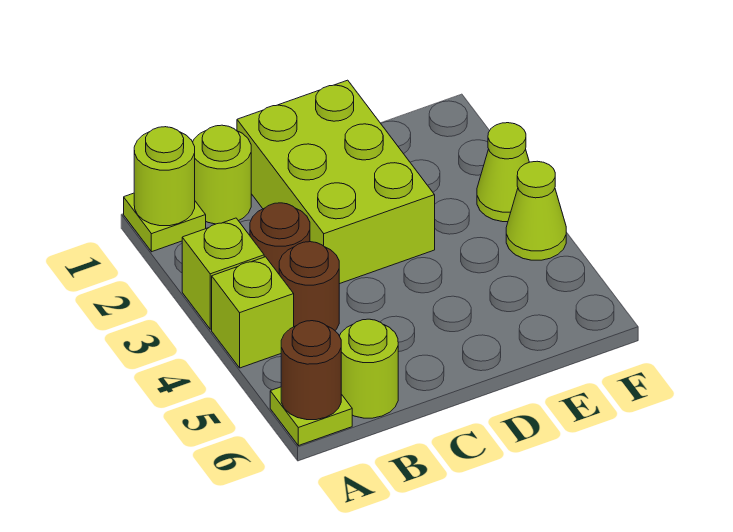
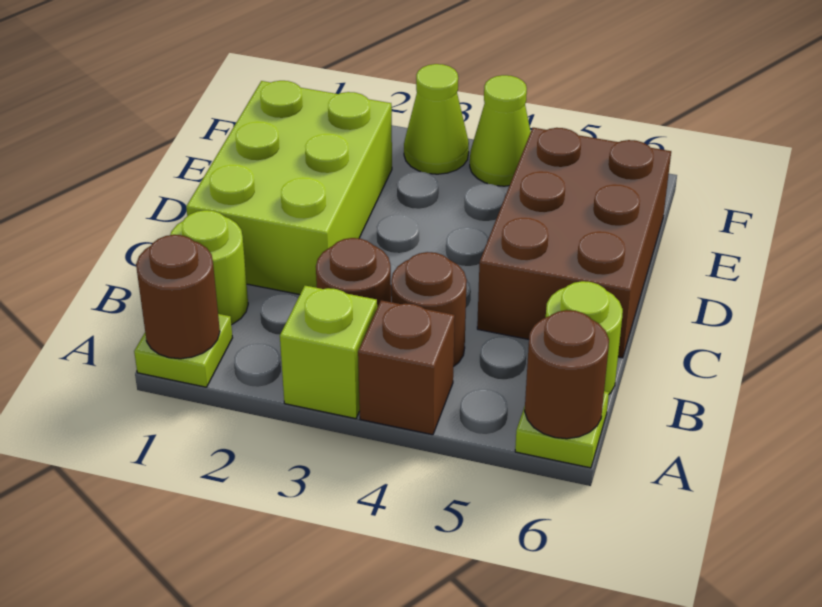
lime 1x1 round brick [134,127,195,226] -> brown 1x1 round brick [136,235,220,359]
lime 1x1 brick [212,257,294,368] -> brown 1x1 brick [358,300,455,435]
lime 2x3 brick [237,80,435,284] -> lime 2x3 brick turned to [186,81,392,295]
none -> brown 2x3 brick [477,128,671,358]

